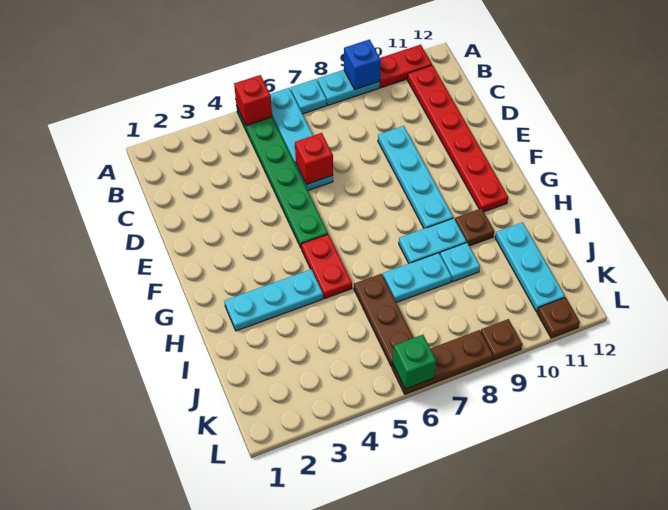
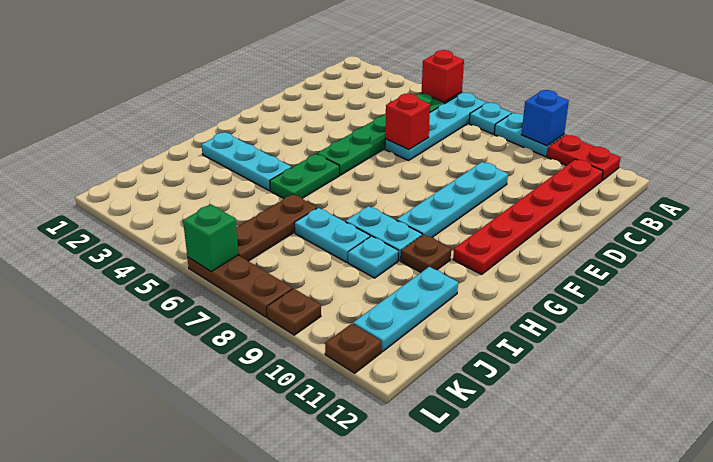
red 1x2 plate [301,234,352,299] -> green 1x2 plate [270,154,339,198]

